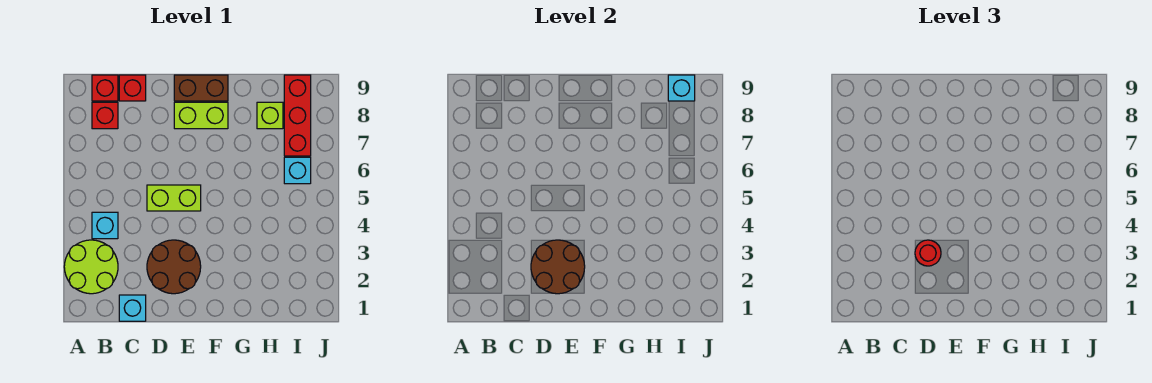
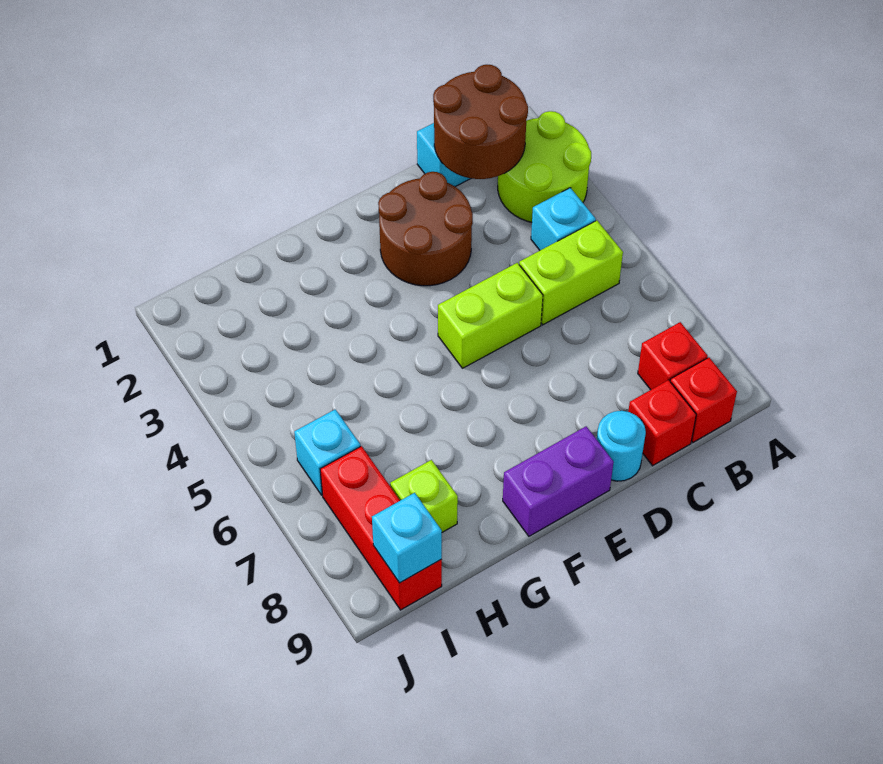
brown 2x2 round brick [531,240,585,294] -> brown 2x2 round brick moved to [433,65,528,179]
red 1x1 round brick [915,240,941,266] -> none
none -> cyan 1x1 round brick [597,411,646,481]
lime 1x2 brick [174,102,228,129] -> lime 1x2 brick moved to [519,221,623,325]
brown 1x2 brick [174,75,228,101] -> purple 1x2 brick [503,426,614,536]

